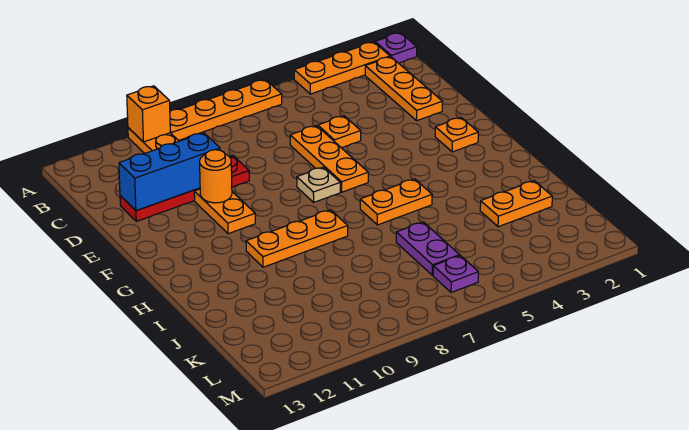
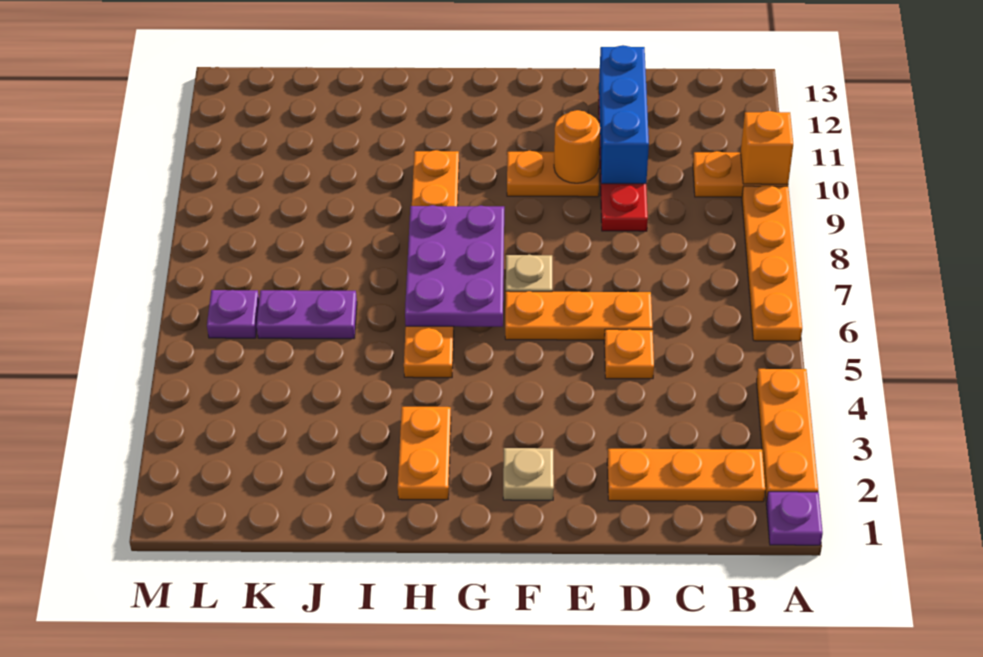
orange 1x1 plate [435,118,478,152] -> tan 1x1 plate [503,448,554,500]
none -> purple 2x3 plate [405,205,504,327]
orange 1x2 plate [480,181,552,227] -> orange 1x2 plate moved to [398,407,451,500]

